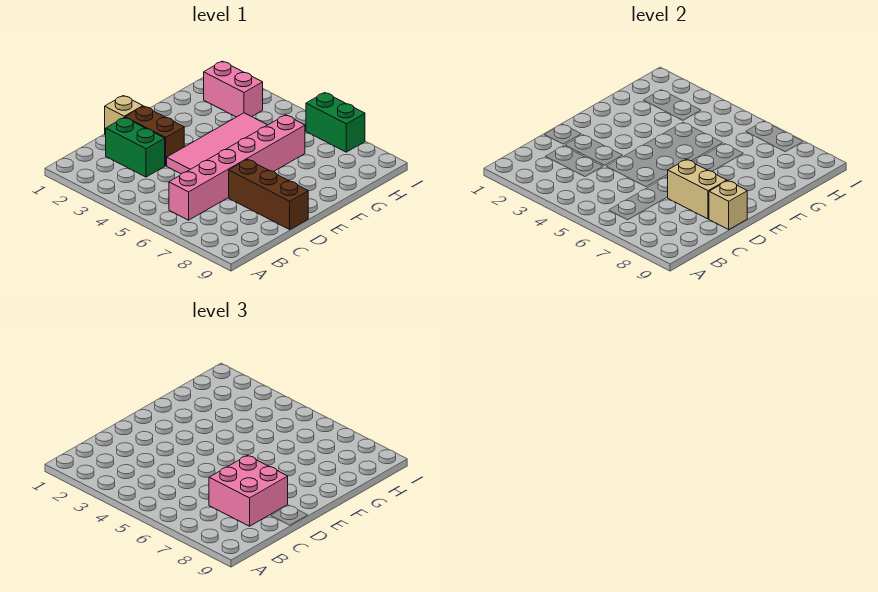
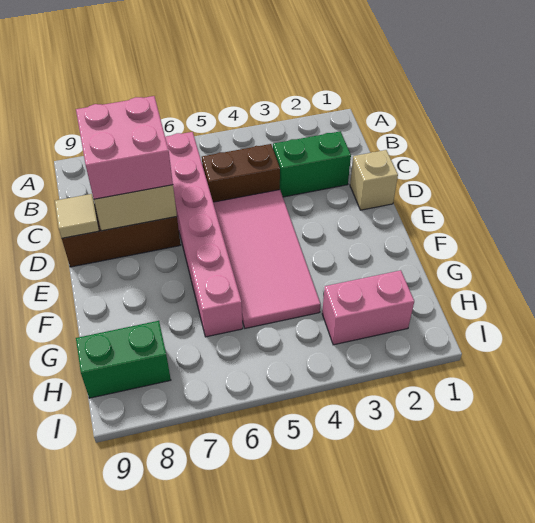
brown 1x2 brick [125,106,184,166] -> brown 1x2 brick moved to [202,144,280,202]
tan 1x1 brick [709,181,747,229] -> tan 1x1 tile [55,194,99,238]
green 1x2 brick [306,93,365,152] -> green 1x2 brick moved to [76,321,171,398]

